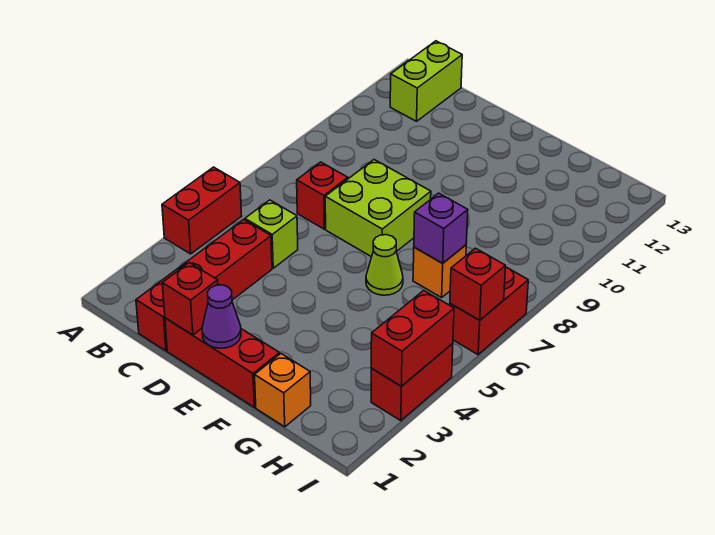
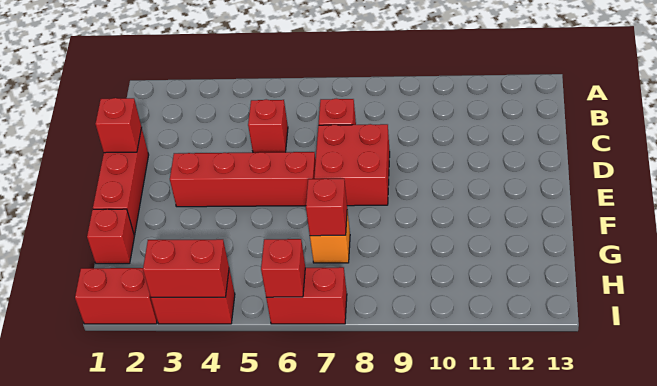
red 1x2 brick [162,167,242,254] -> red 1x2 brick moved to [75,268,157,324]
lime 1x2 brick [390,41,462,121] -> none
red 1x4 brick [136,219,272,351] -> red 1x4 brick moved to [170,152,316,207]
lime 1x1 brick [245,200,298,268] -> red 1x1 brick [248,99,288,153]
lime 2x2 brick [325,160,431,257] -> red 2x2 brick [314,124,390,206]
purple 1x1 cone [202,285,241,348] -> none
lime 1x1 cone [366,235,403,295] -> none
orange 1x1 brick [255,354,311,427] -> red 1x1 brick [87,209,134,264]
purple 1x1 brick [414,193,468,263] -> red 1x1 brick [306,179,347,236]

